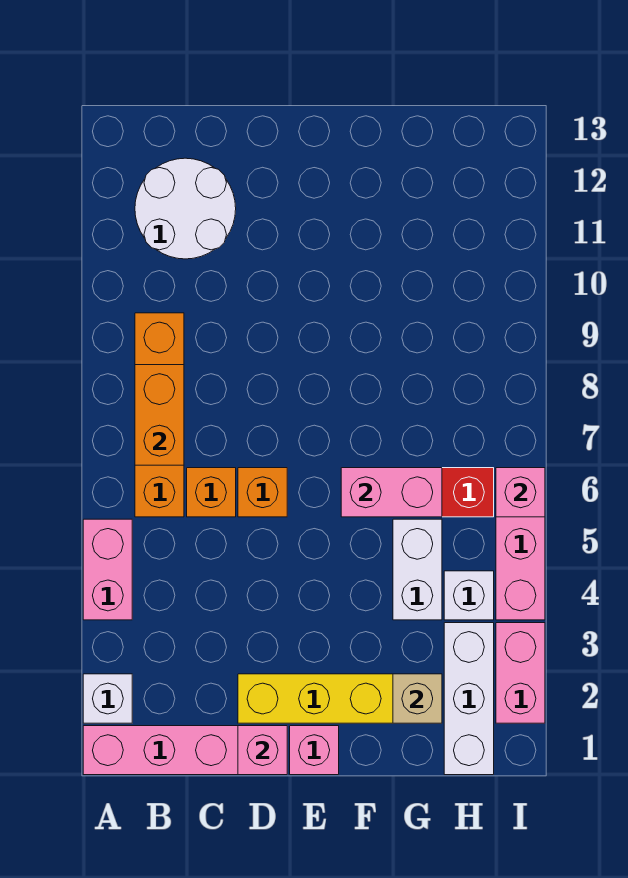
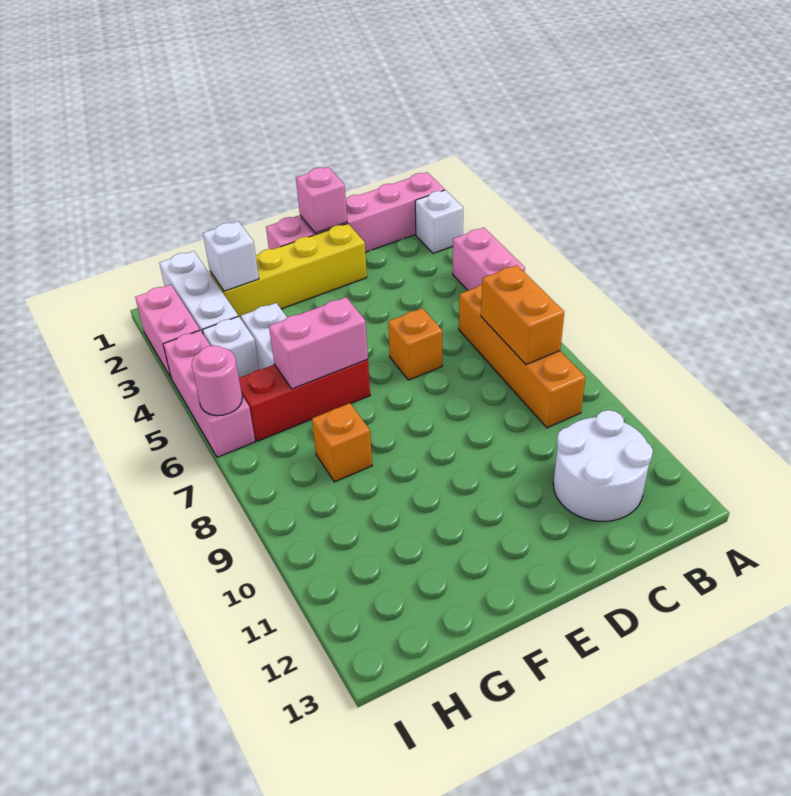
orange 1x1 brick [187,468,236,517] -> orange 1x1 brick moved to [312,403,372,482]
tan 1x1 brick [393,674,442,723] -> white 1x1 brick [203,221,259,291]
pink 1x1 brick [496,468,545,517] -> pink 1x1 round brick [192,345,242,416]

